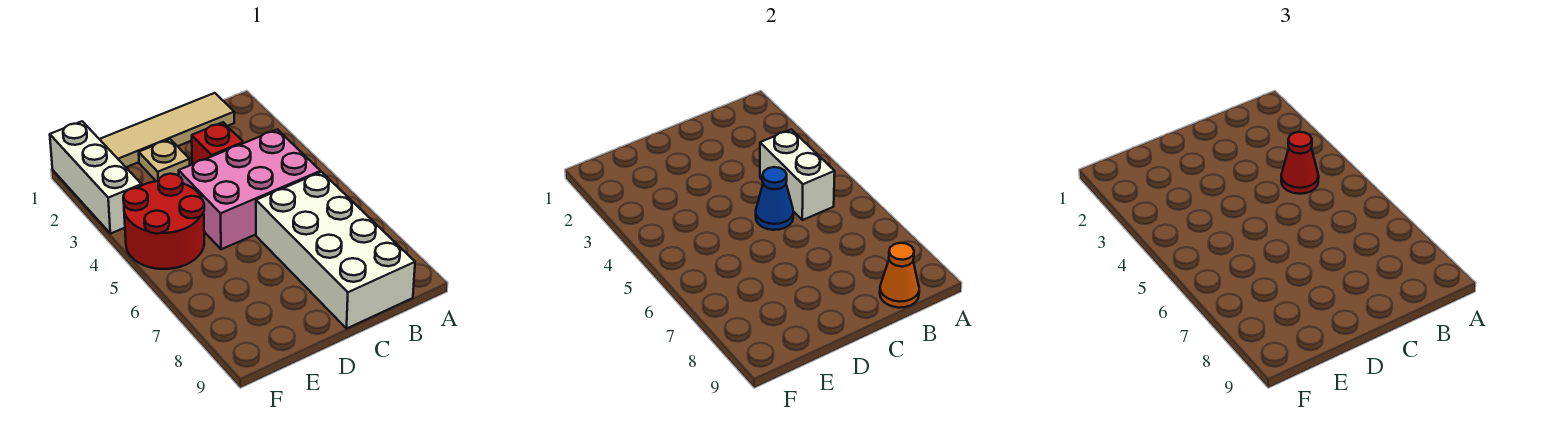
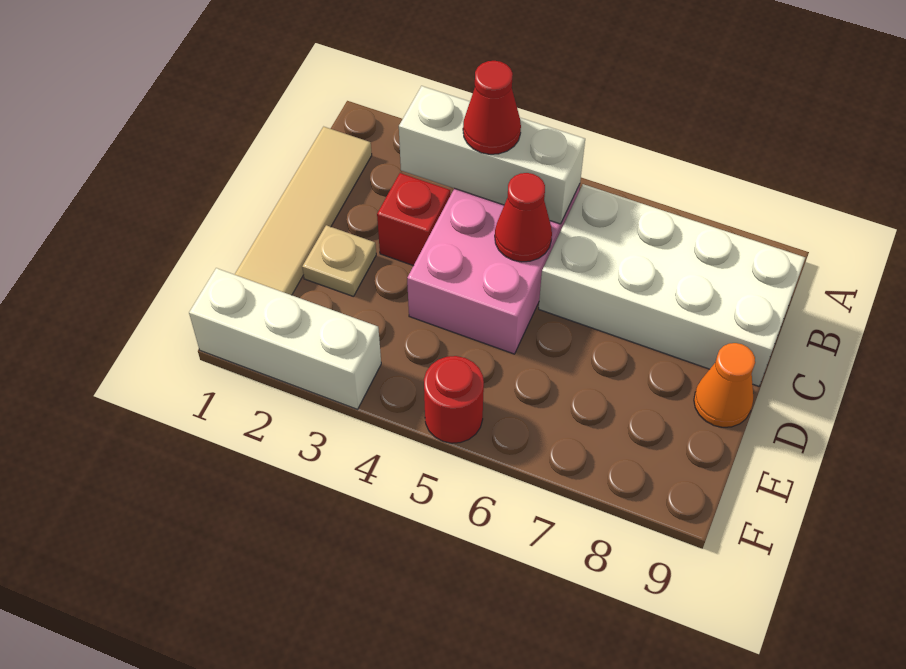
white 1x2 brick [760,129,835,220] -> white 1x3 brick [399,86,585,224]
orange 1x1 cone [880,243,919,308] -> orange 1x1 cone moved to [694,343,755,427]
blue 1x1 cone [756,167,793,230] -> red 1x1 cone [495,173,552,262]
red 2x2 round brick [123,174,204,269] -> red 1x1 round brick [424,356,484,443]

